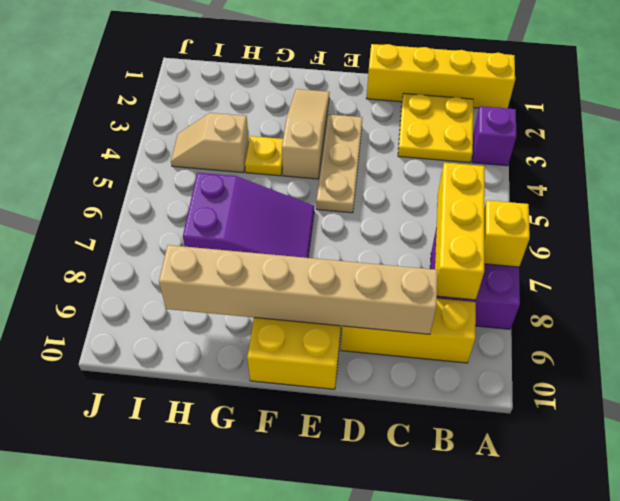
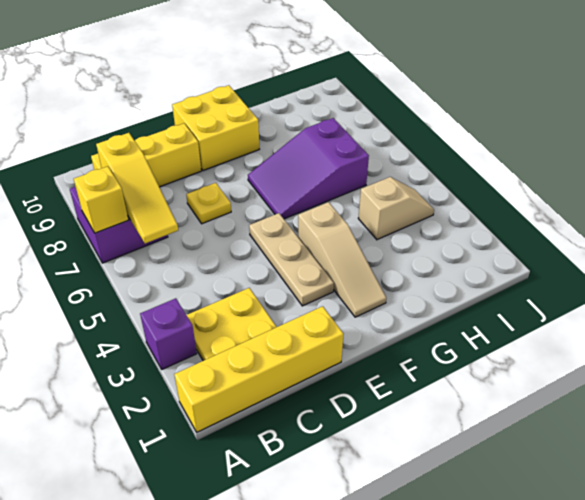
yellow 1x3 brick [435,163,485,300] -> yellow 1x3 slope [96,133,178,243]
tan 1x6 brick [159,245,438,334] -> none
yellow 1x1 plate [245,136,283,176] -> yellow 1x1 plate moved to [186,183,231,224]

